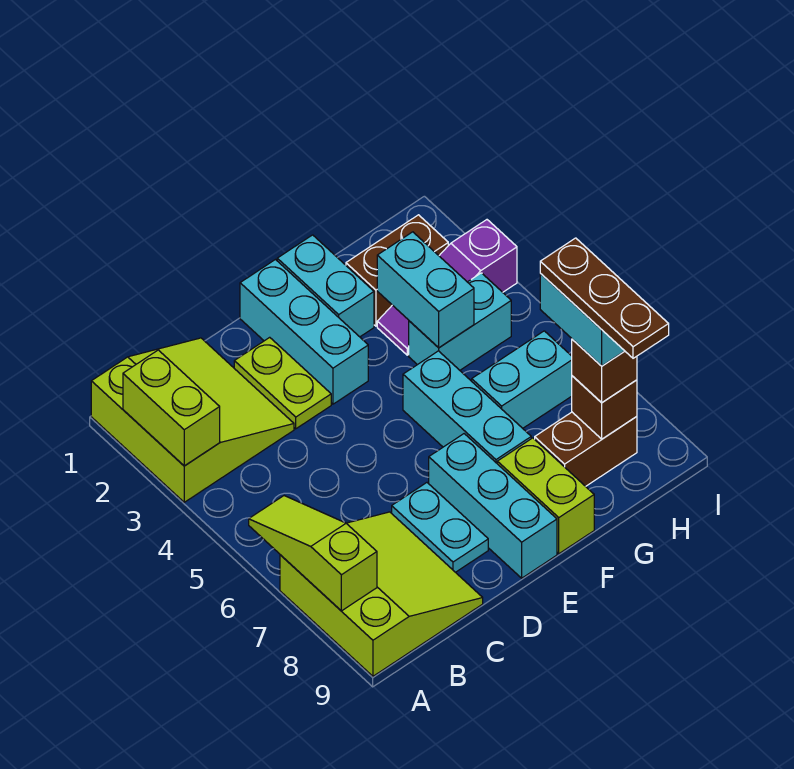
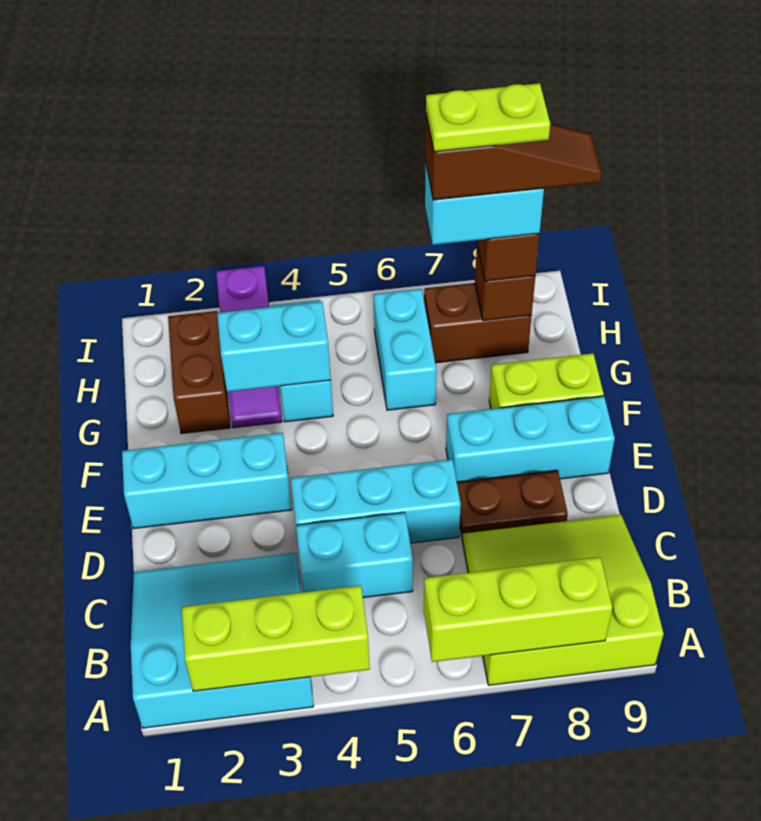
lime 3x3 slope [91,338,294,502] -> cyan 3x3 slope [131,553,314,728]
lime 1x2 brick [123,350,220,466] -> lime 1x3 brick [182,586,370,691]
lime 1x3 slope [249,496,377,611] -> lime 1x3 brick [424,557,612,662]
lime 1x2 plate [234,337,331,429] -> lime 1x2 plate moved to [426,83,550,152]
cyan 1x2 plate [392,483,488,572] -> brown 1x2 plate [457,470,568,536]
cyan 1x2 brick [277,235,374,337] -> cyan 1x2 brick moved to [296,513,413,597]
cyan 1x3 brick [403,351,531,463] -> cyan 1x3 brick moved to [291,459,461,543]
brown 1x2 brick [535,412,637,486] -> brown 1x2 brick turned to [424,283,532,363]
brown 1x3 plate [540,238,669,358] -> brown 1x3 slope [425,114,602,200]

